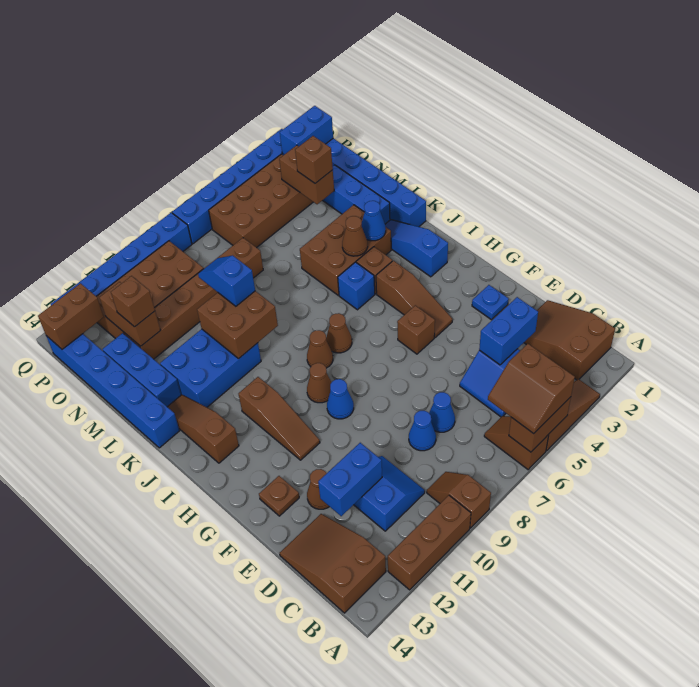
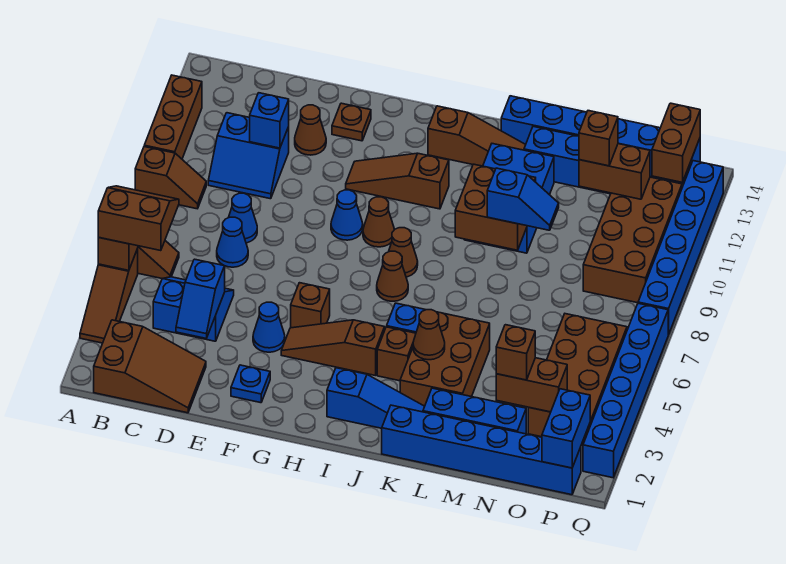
brown 2x3 slope [280,514,386,613] -> none
blue 1x2 brick [479,297,538,365] -> blue 1x2 slope [176,259,225,338]
blue 1x2 brick [318,443,382,516] -> blue 1x1 brick [250,93,289,148]
blue 1x1 cone [362,201,386,241] -> blue 1x1 cone moved to [253,302,285,352]
brown 1x6 brick [124,238,263,359] -> none

